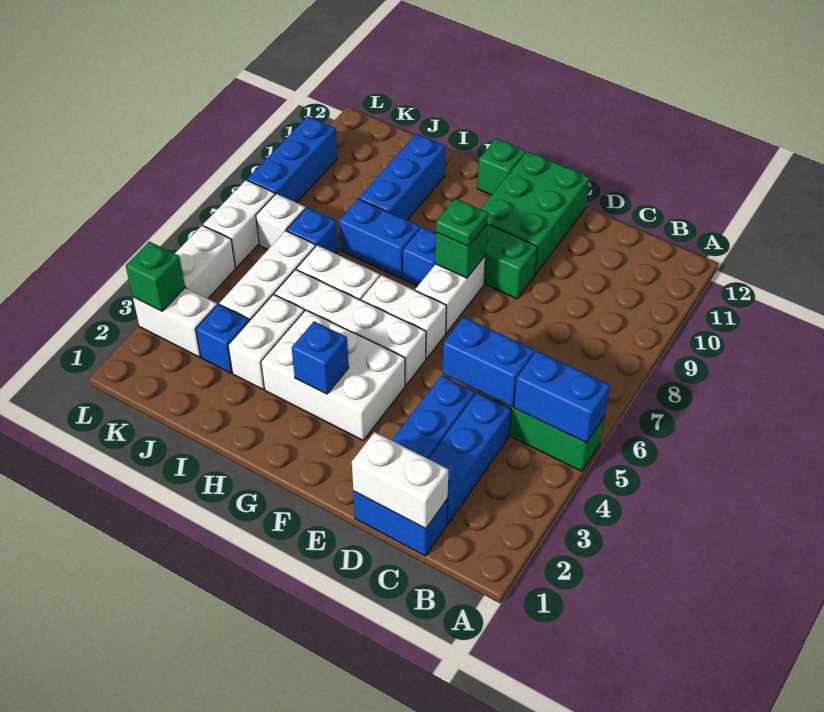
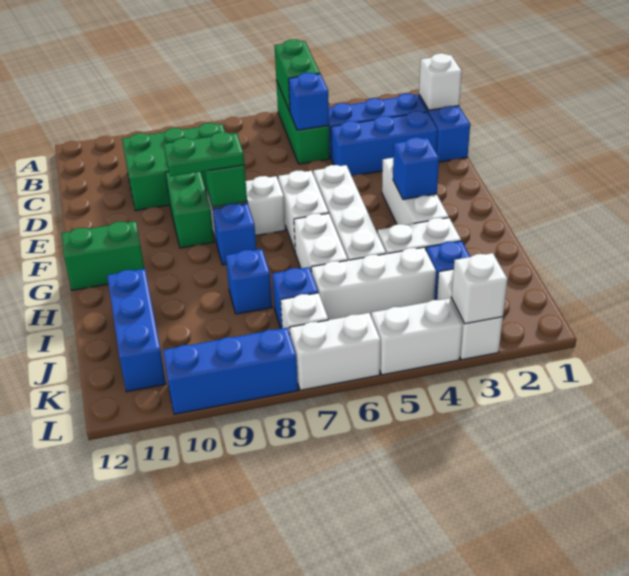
blue 1x2 brick [514,351,610,443] -> green 1x2 brick [275,39,320,112]
white 1x2 brick [352,432,449,529] -> white 1x1 brick [419,53,462,110]
blue 1x2 brick [443,317,535,407] -> blue 1x1 brick [289,73,329,130]
green 2x3 brick [481,151,590,275] -> green 2x3 brick moved to [122,123,225,211]
white 2x3 brick [261,310,405,440] -> white 1x3 brick [382,158,449,225]
green 1x1 plate [436,198,488,247] -> green 1x2 plate [164,132,244,176]
green 1x1 brick [477,139,526,195] -> green 1x2 brick [61,221,144,290]
blue 1x2 brick [339,199,420,278] -> blue 1x1 brick [226,249,272,314]
blue 1x3 brick [359,134,445,220] -> blue 1x3 brick turned to [107,269,166,392]
green 1x1 brick [126,242,185,311] -> white 1x1 brick [451,253,507,324]

